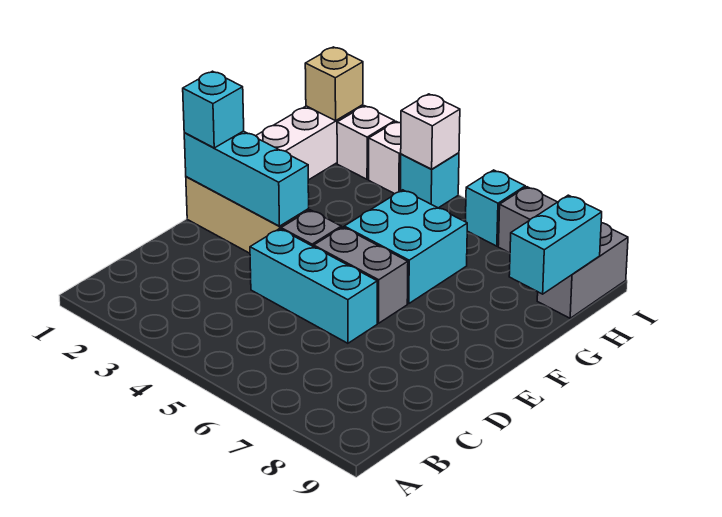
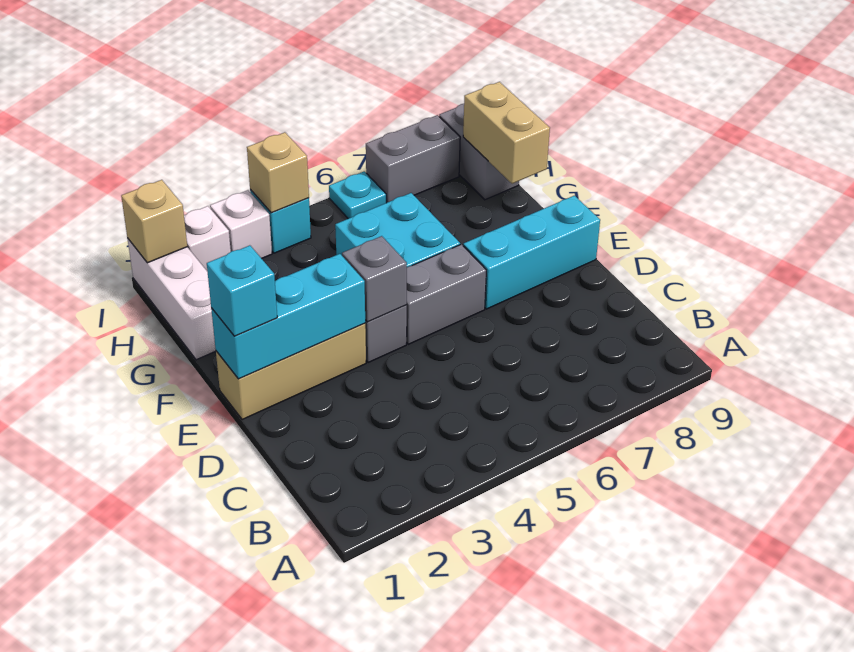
cyan 1x3 brick [250,229,377,343] -> cyan 1x3 brick moved to [463,196,600,309]
none -> grey 1x1 brick [342,236,407,322]
cyan 1x2 brick [509,195,602,294] -> tan 1x2 brick [463,82,550,184]
white 1x1 brick [401,94,460,169] -> tan 1x1 brick [247,132,309,213]
cyan 1x1 brick [466,170,525,246] -> cyan 1x1 plate [329,171,386,219]

